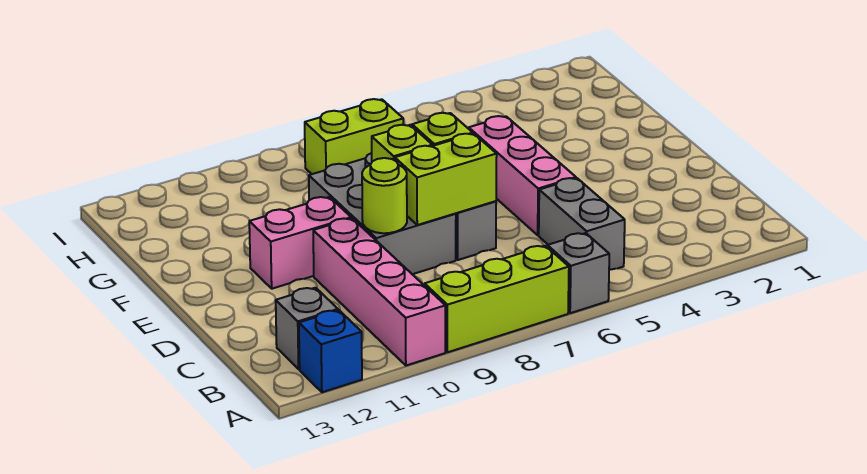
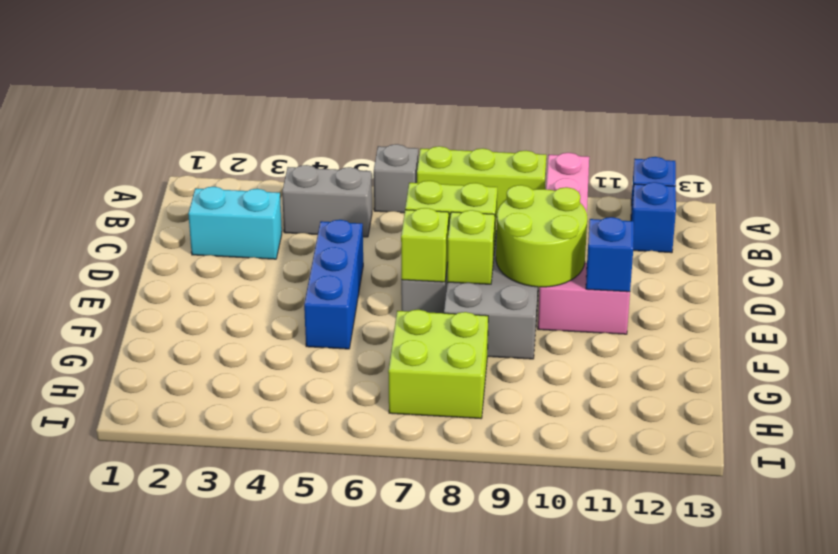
grey 1x2 brick [539,178,625,270] -> grey 1x2 brick turned to [282,165,372,237]
grey 1x1 brick [276,288,338,369] -> blue 1x1 brick [631,182,676,253]
none -> cyan 1x2 brick [188,187,282,259]
pink 1x3 brick [469,116,576,235] -> blue 1x3 brick [304,220,363,349]
lime 1x1 round brick [362,158,407,233] -> lime 2x2 round brick [496,185,587,287]
none -> blue 1x1 brick [586,217,634,292]
lime 1x2 brick [305,99,403,174] -> lime 2x2 brick [388,310,488,418]

